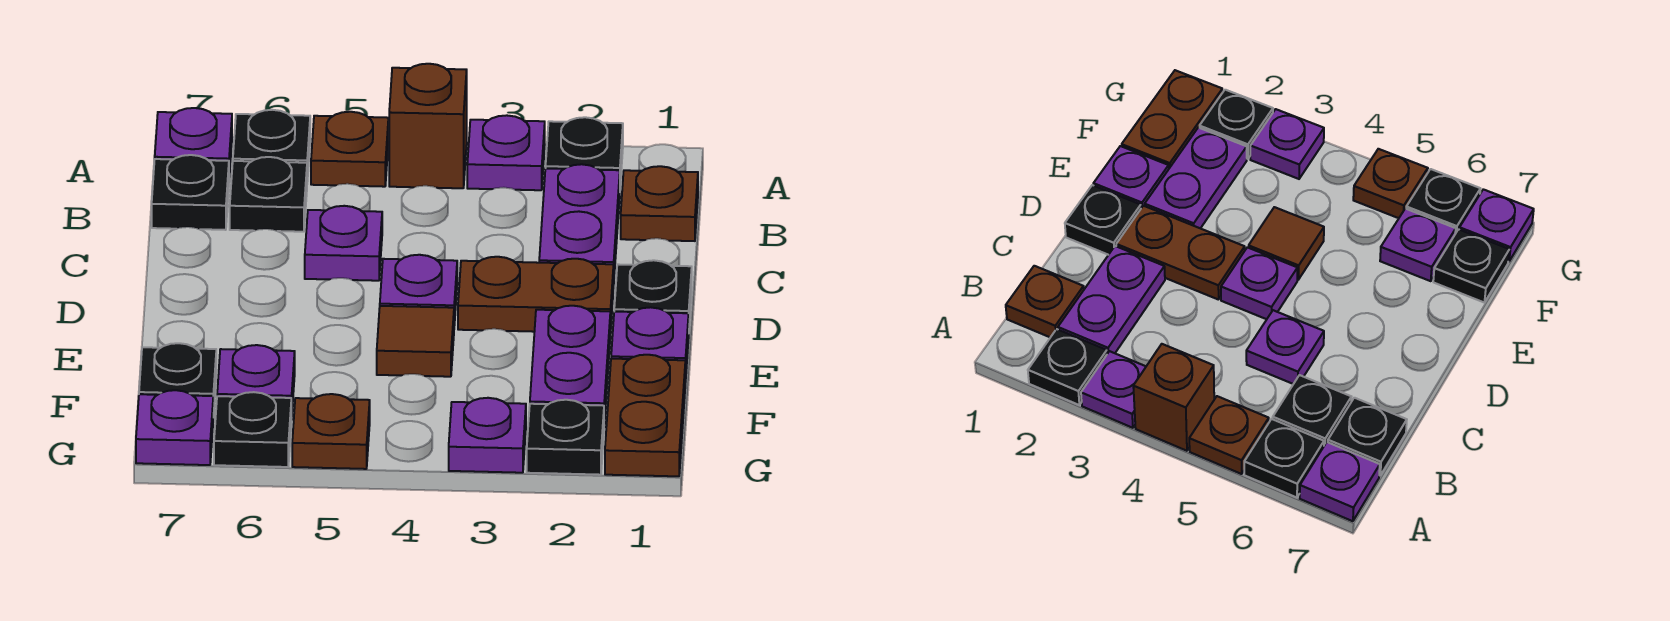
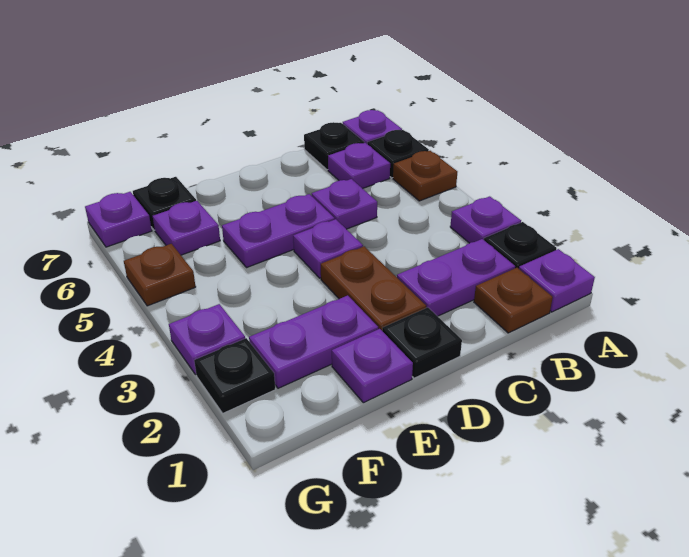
none -> purple 1x1 plate [519,249,595,312]
brown 1x1 brick [389,64,467,188] -> none
black 1x1 plate [230,157,307,232] -> purple 1x1 plate [328,143,390,189]
none -> purple 1x2 plate [222,194,335,268]
brown 1x1 tile [377,306,454,377] -> none
brown 1x2 plate [605,355,685,476] -> none
black 1x1 plate [214,392,291,467] -> none

